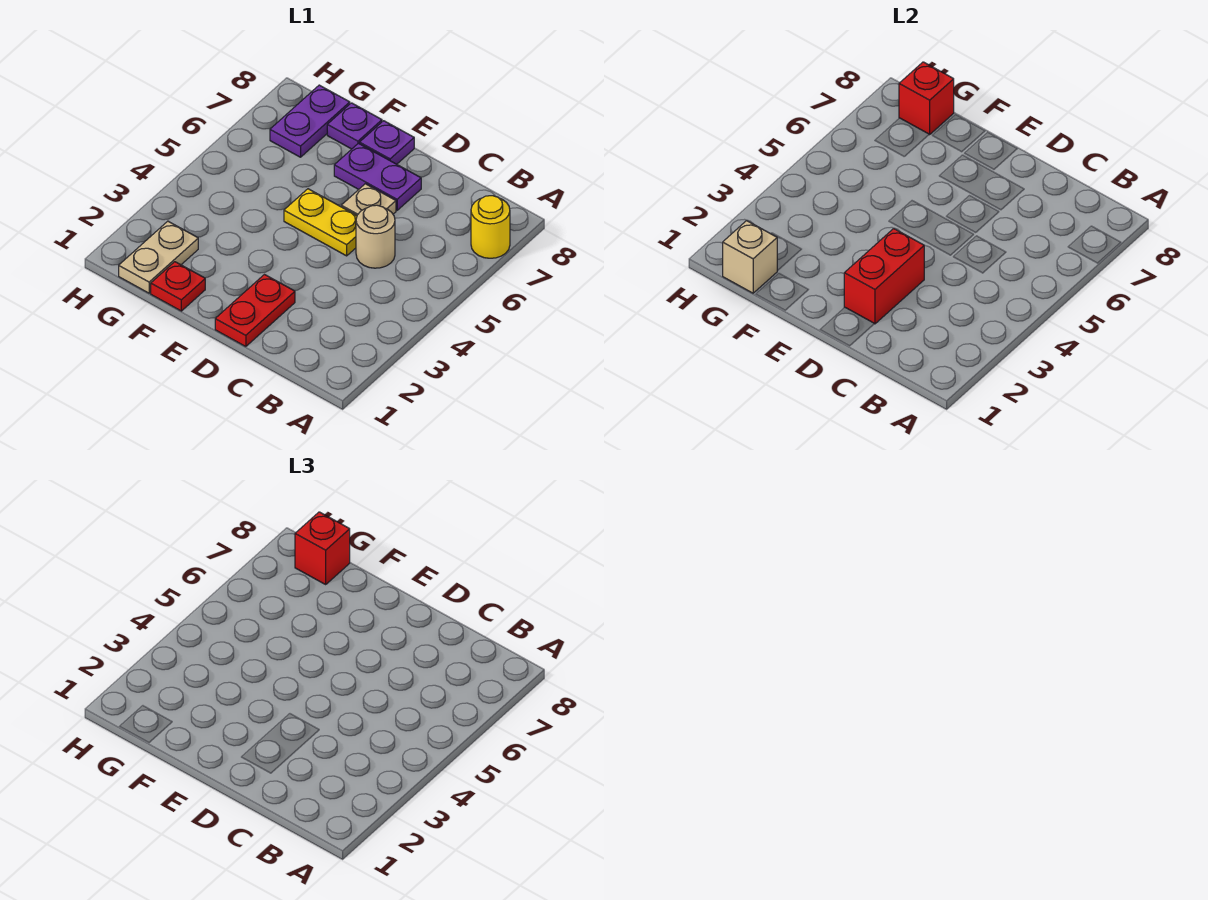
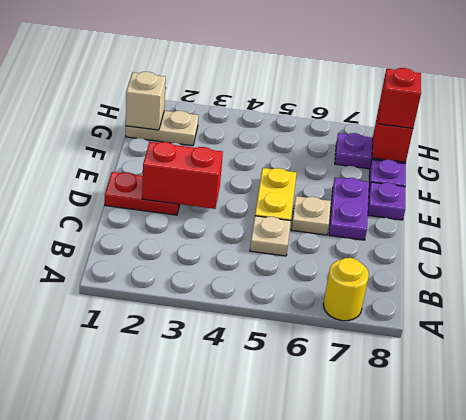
tan 1x1 round brick [356,205,395,268] -> tan 1x1 plate [250,216,291,256]
red 1x1 plate [151,262,205,311] -> none

